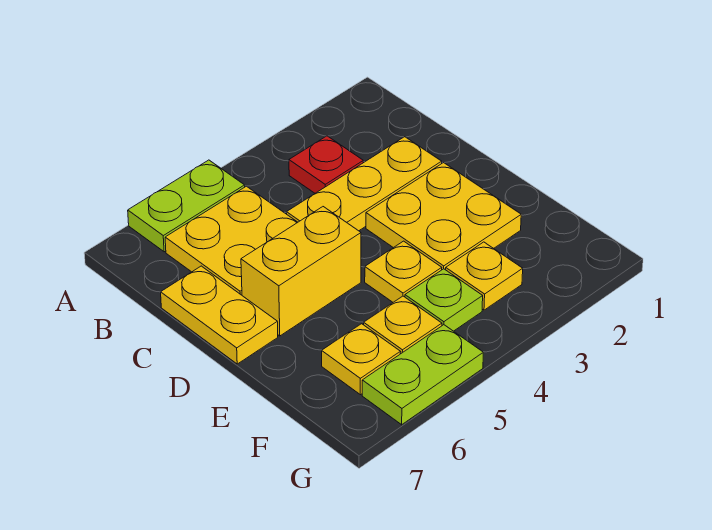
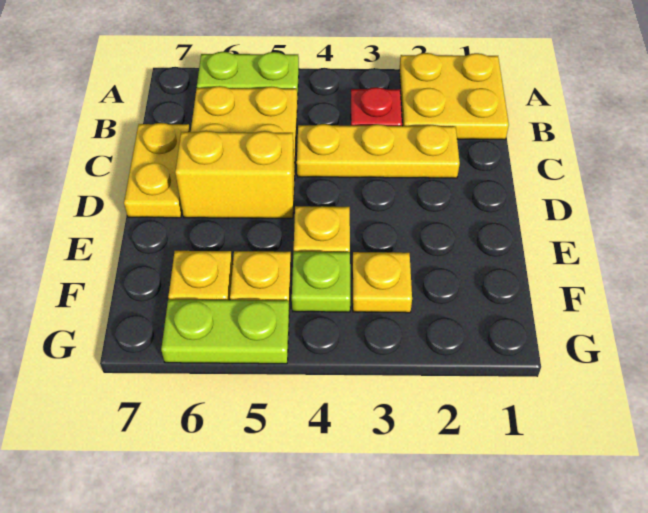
yellow 2x2 plate [366,163,521,270] -> yellow 2x2 plate moved to [399,53,509,140]

